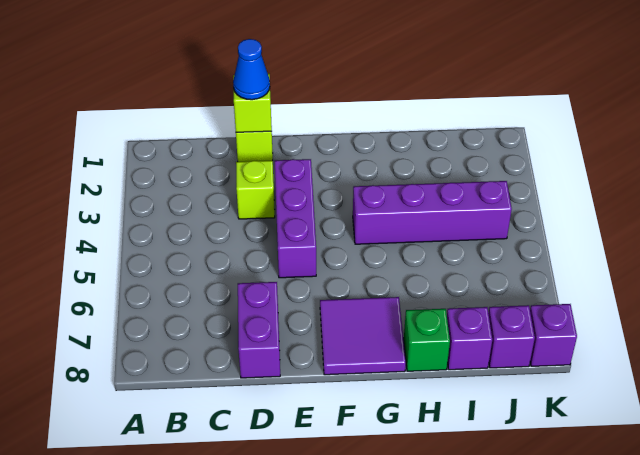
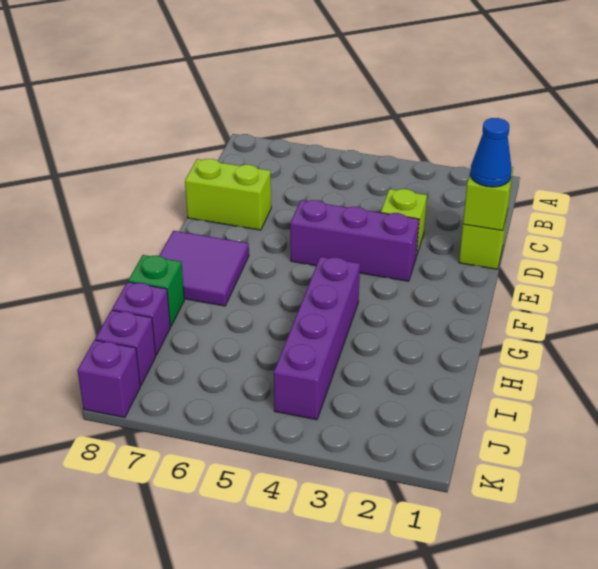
purple 1x2 brick [238,282,280,378] -> lime 1x2 brick [185,159,271,230]

